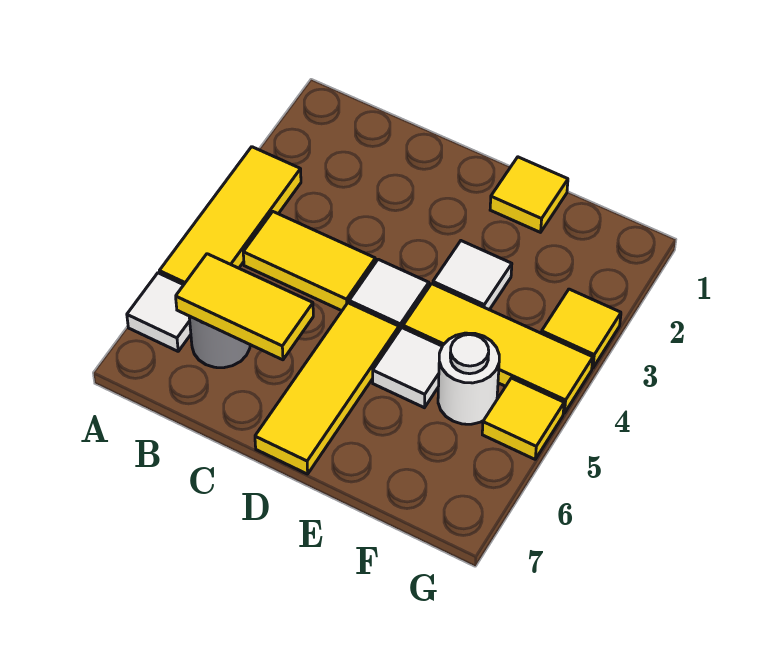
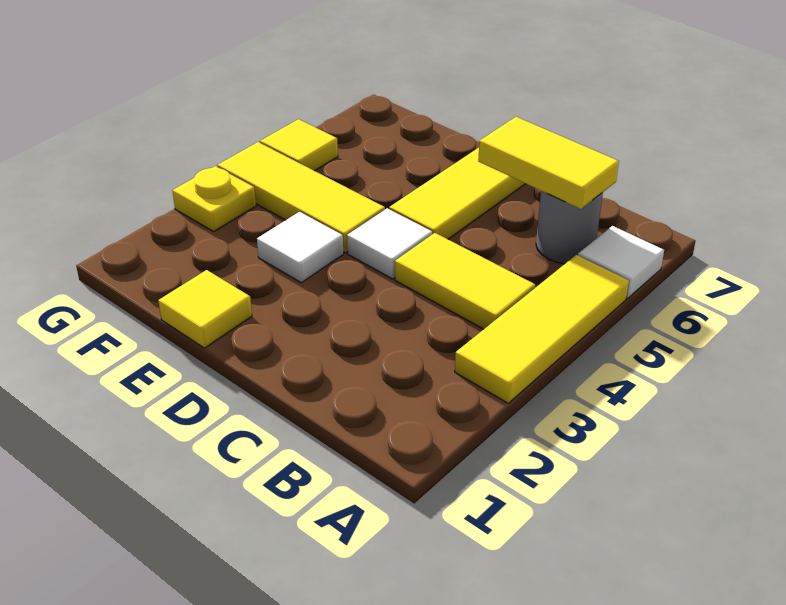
white 1x1 tile [373,328,442,408] -> none
white 1x1 round brick [438,333,499,424] -> none
yellow 1x1 tile [542,289,621,368] -> yellow 1x1 plate [172,166,256,232]

